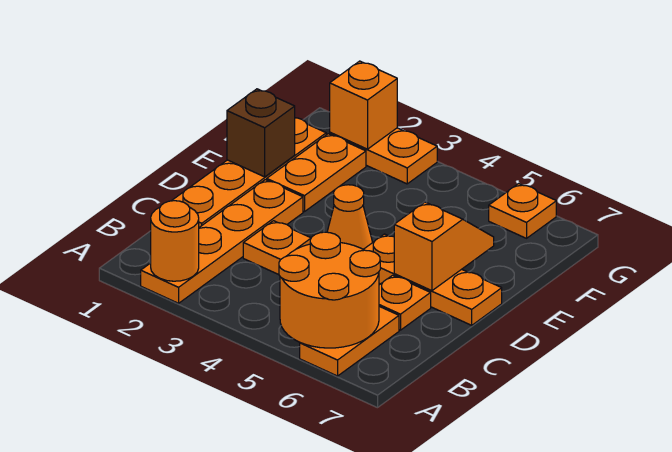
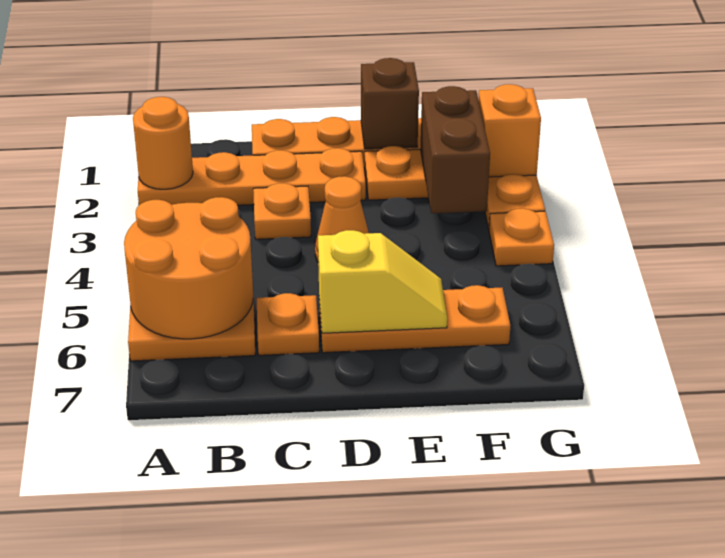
orange 1x3 plate [363,234,502,325] -> orange 1x3 plate turned to [319,285,510,353]
orange 1x2 slope [394,202,494,291] -> yellow 1x2 slope [318,230,447,333]
none -> brown 1x2 brick [421,86,490,213]
orange 1x1 plate [489,184,556,238] -> orange 1x1 plate moved to [489,208,554,266]

